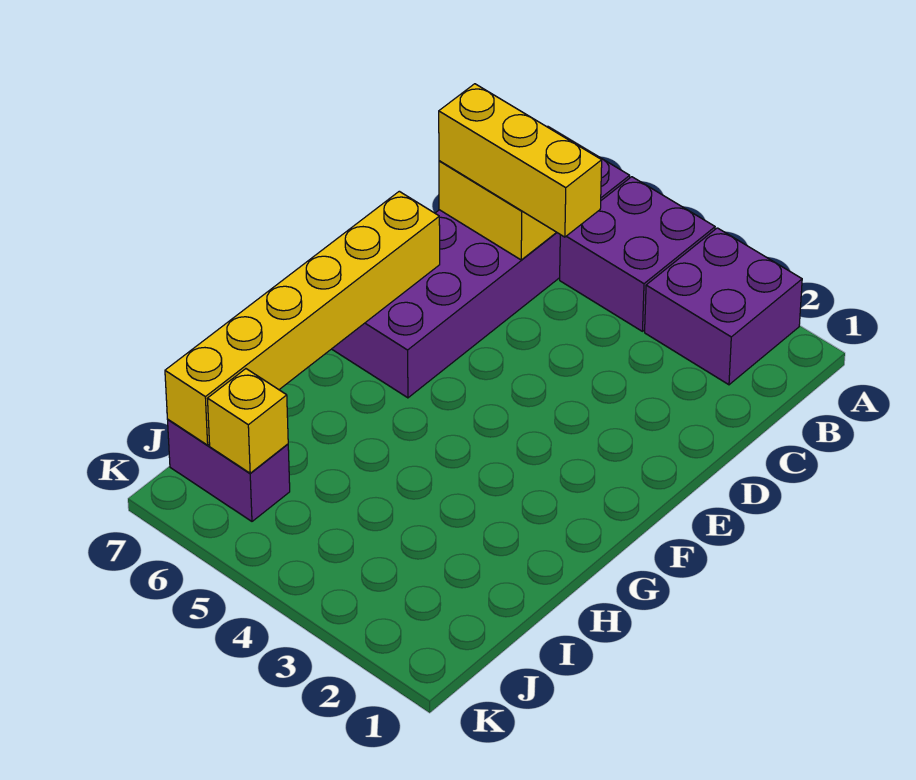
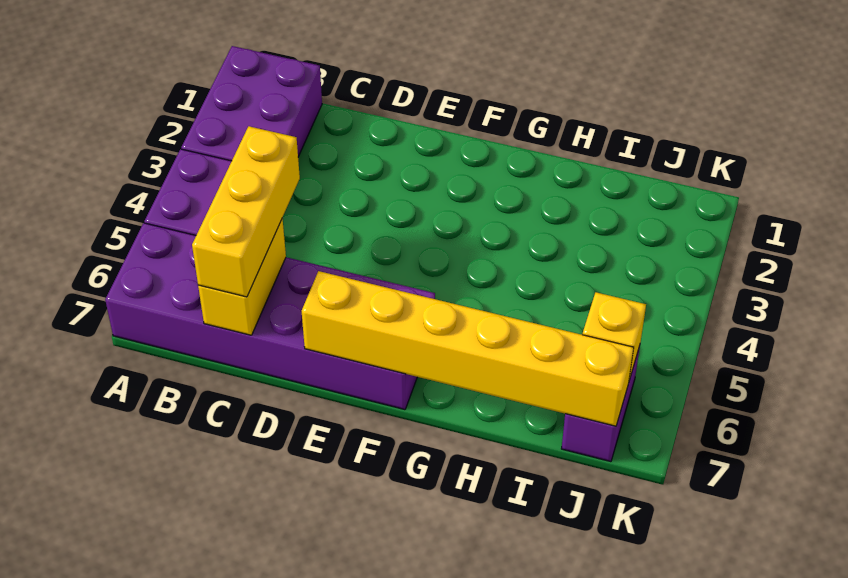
purple 2x2 brick [645,228,802,385] -> purple 2x3 brick [181,46,322,161]

